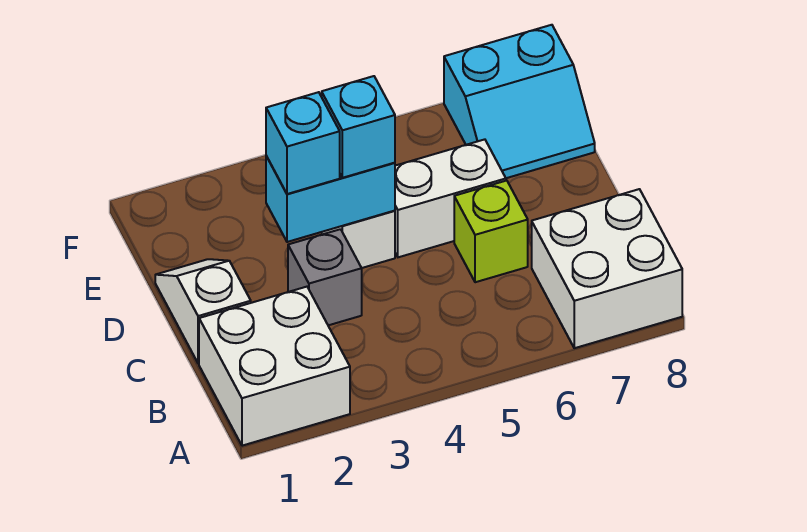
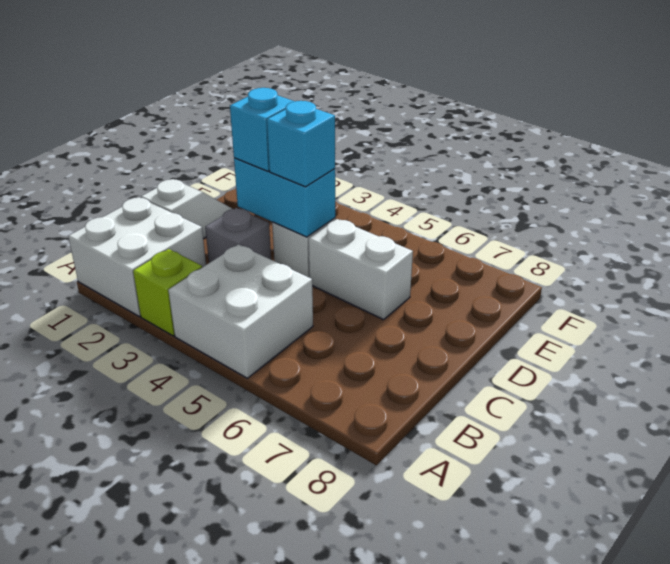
white 2x2 brick [532,189,682,348] -> white 2x2 brick moved to [168,244,313,378]
lime 1x1 brick [454,181,528,282] -> lime 1x1 brick moved to [133,249,202,336]
cyan 2x2 slope [444,25,595,178] -> none

